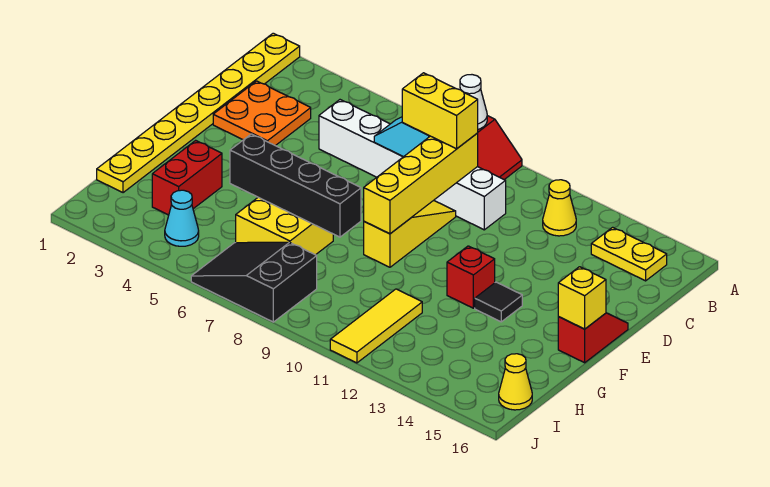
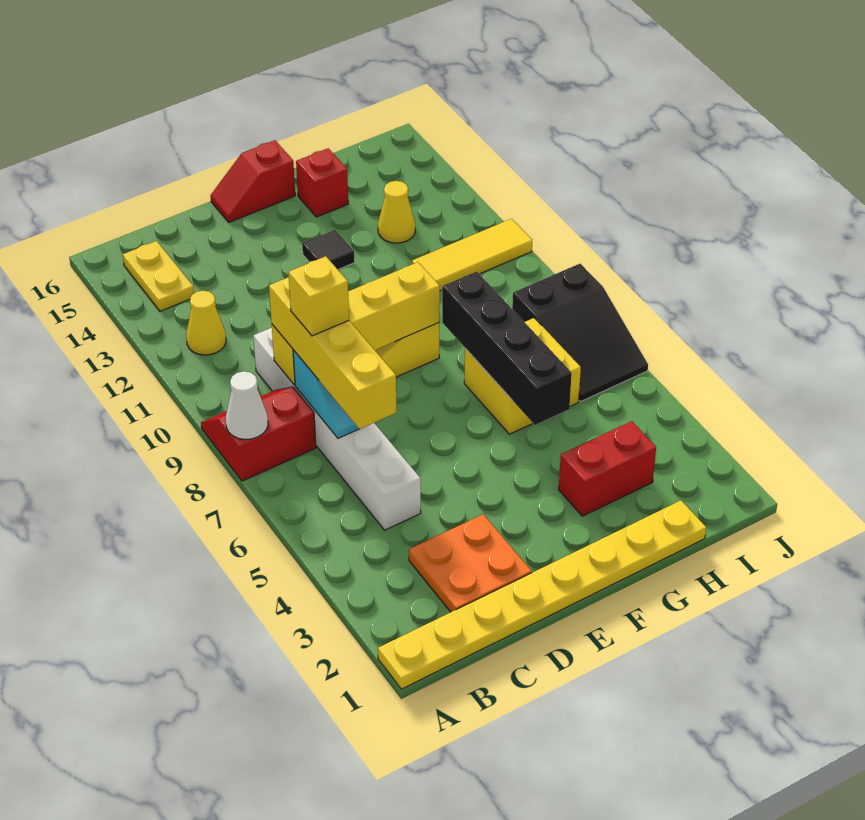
yellow 1x2 brick [402,73,478,149] -> yellow 1x4 brick [269,277,396,429]
red 1x1 brick [447,246,495,308] -> red 1x1 brick moved to [296,148,348,217]
yellow 1x1 brick [558,267,606,329] -> yellow 1x1 brick moved to [288,256,349,336]
cyan 1x1 cone [165,190,199,246] -> none
yellow 1x1 cone [499,354,532,410] -> yellow 1x1 cone moved to [378,181,415,243]

